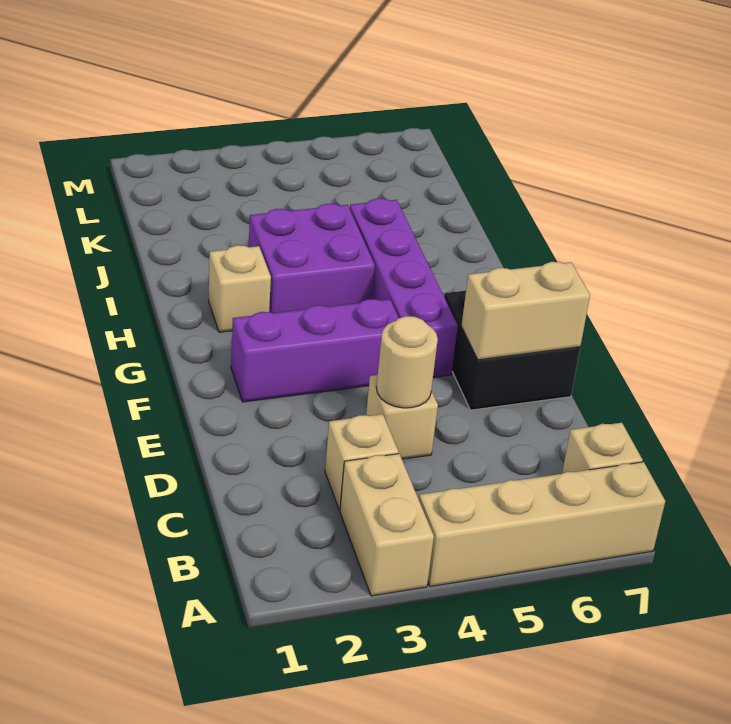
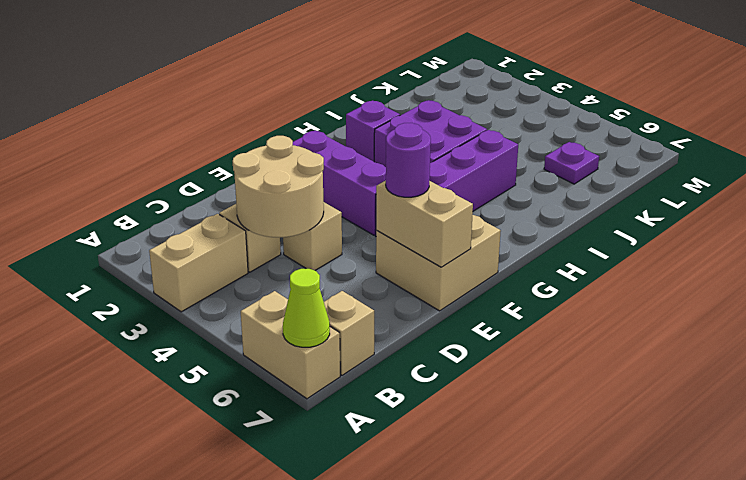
tan 1x4 brick [419,462,665,587] -> tan 1x2 brick [241,291,340,399]
none -> lime 1x1 cone [283,269,330,347]
tan 1x1 round brick [376,316,438,408] -> tan 2x2 round brick [233,136,324,237]
black 2x2 brick [444,290,580,410] -> tan 2x2 brick [376,215,501,311]
none -> purple 1x1 round brick [386,123,431,197]
tan 1x1 brick [209,245,271,332] -> purple 1x1 brick [346,100,400,162]
none -> purple 1x1 plate [544,142,599,184]

